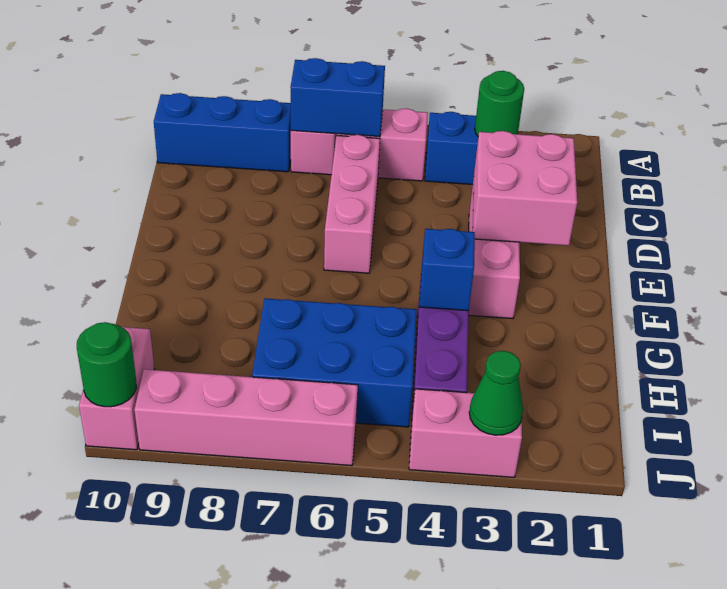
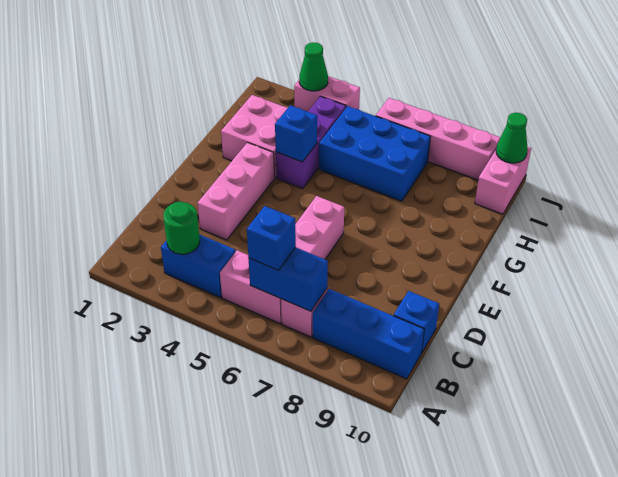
none -> blue 1x1 brick [247,206,296,270]
none -> blue 1x1 brick [394,291,439,353]
pink 2x2 brick [473,131,577,246] -> pink 2x2 brick moved to [221,95,288,178]
green 1x1 round brick [77,322,136,407] -> green 1x1 cone [496,113,528,163]

